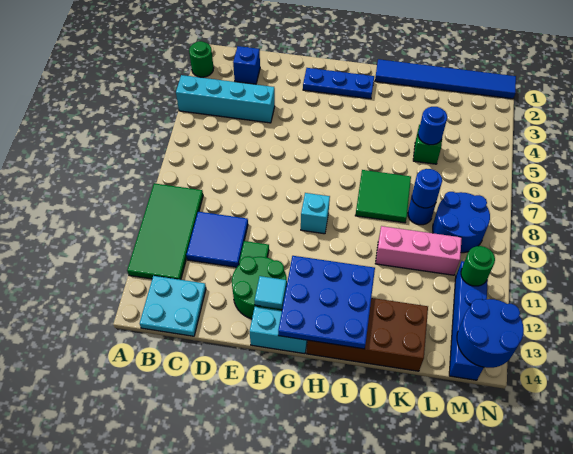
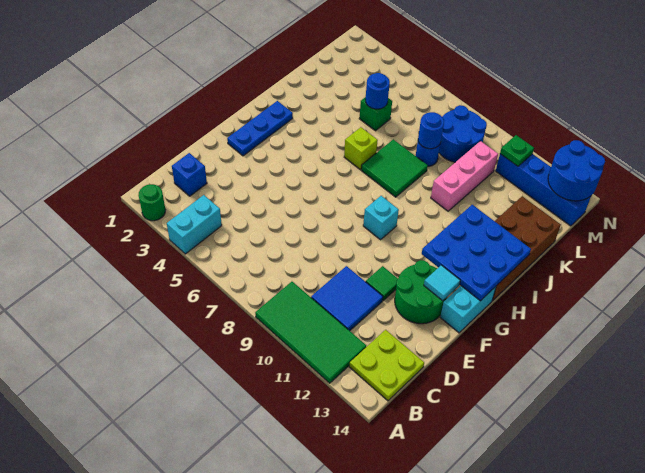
cyan 1x4 brick [176,75,275,123] -> cyan 1x2 brick [167,195,222,254]
cyan 2x2 plate [140,276,206,336] -> lime 2x2 plate [349,330,424,401]
blue 1x6 tile [375,59,516,99] -> none
none -> lime 1x1 brick [344,127,378,170]
green 1x1 round brick [461,246,495,286] -> green 1x1 plate [500,135,534,166]

